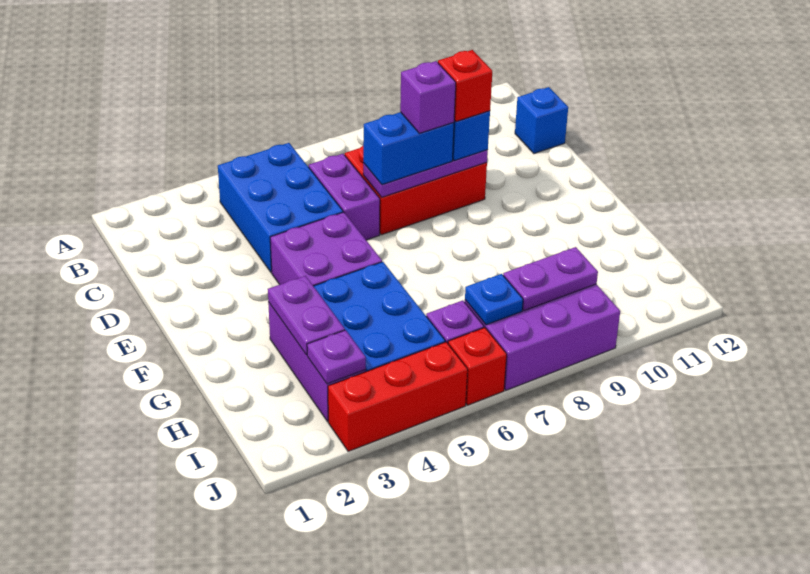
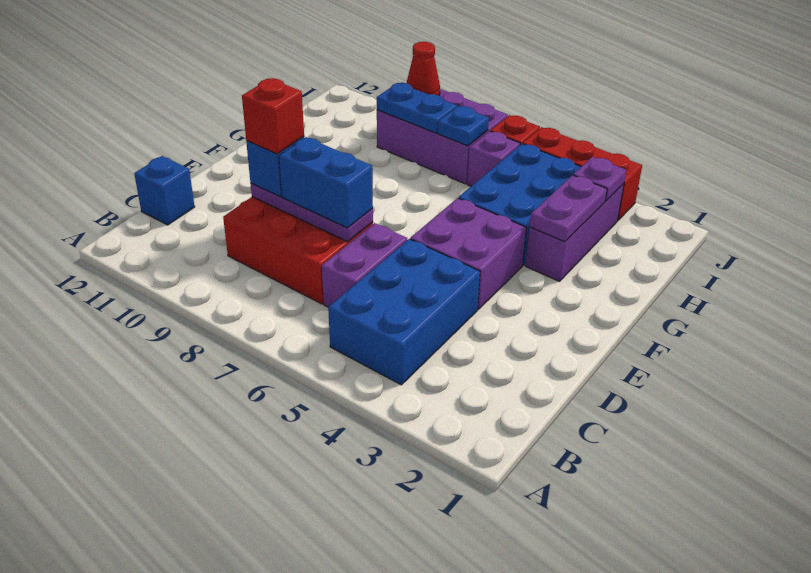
purple 1x1 brick [400,61,456,133] -> none
purple 1x2 plate [503,247,598,311] -> blue 1x2 plate [377,83,457,133]
none -> red 1x1 cone [407,42,440,95]

